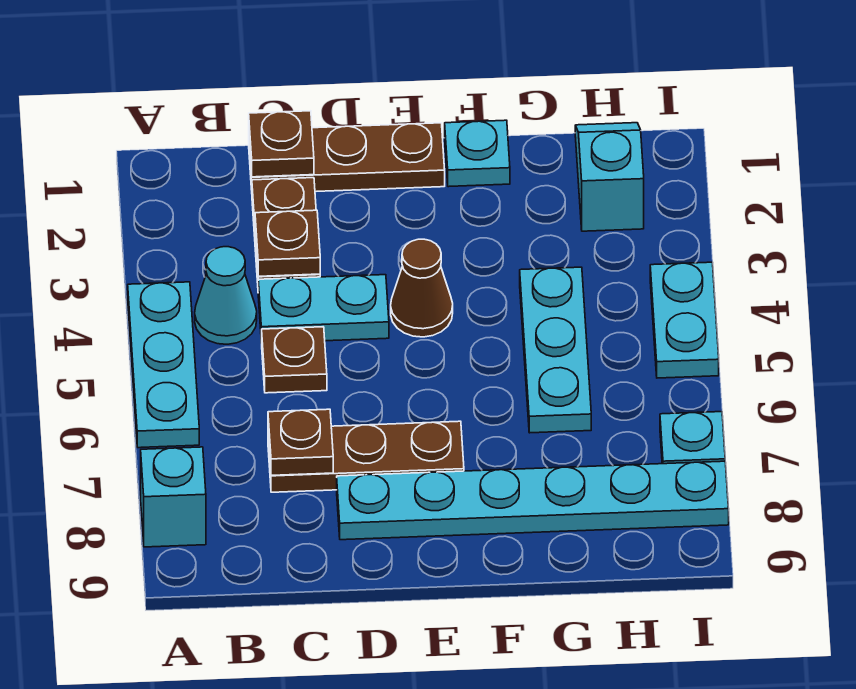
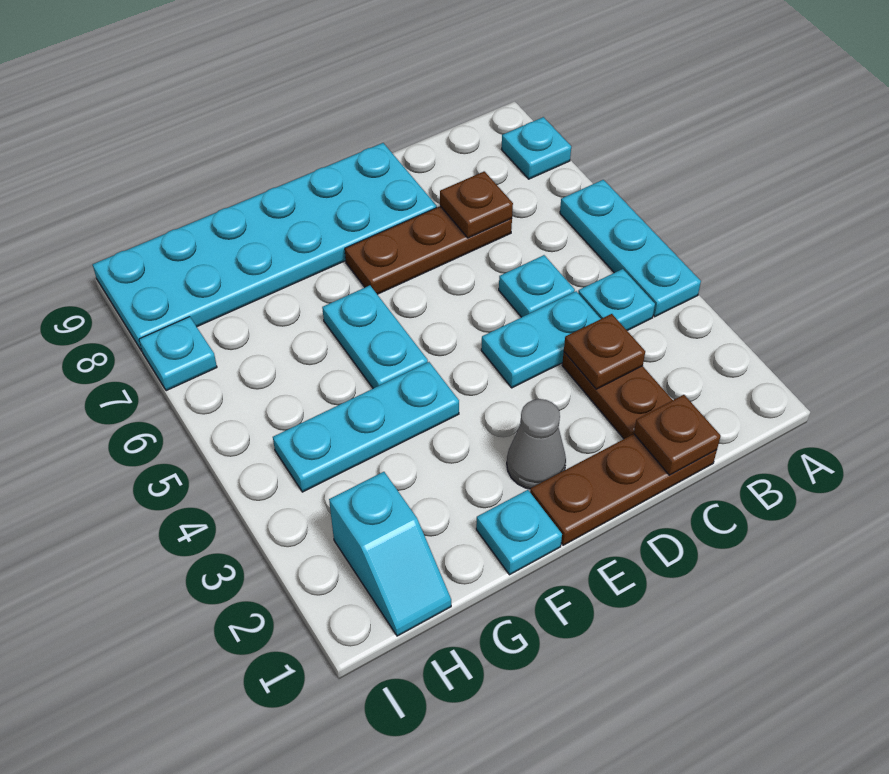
cyan 1x1 brick [141,447,206,547] -> cyan 1x1 plate [501,117,571,179]
cyan 1x1 cone [195,247,257,344] -> cyan 1x1 plate [578,269,655,331]
brown 1x1 plate [262,327,327,393] -> cyan 1x1 plate [499,255,575,317]
cyan 1x6 plate [337,461,729,540] -> cyan 2x6 plate [93,143,437,351]
none -> grey 1x1 cone [507,399,566,489]
brown 1x1 cone [391,239,453,337] -> none
cyan 1x3 plate [520,267,591,433] -> cyan 1x3 plate turned to [273,362,459,492]
cyan 1x2 plate [650,262,719,378] -> cyan 1x2 plate moved to [322,285,428,388]

